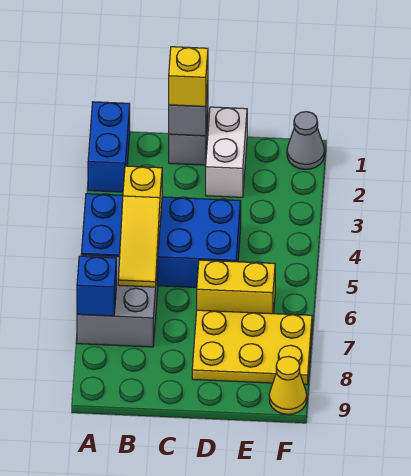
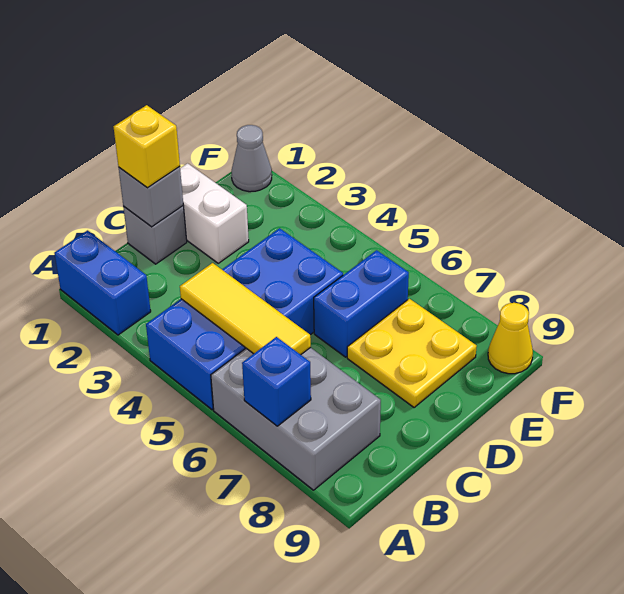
grey 2x2 brick [77,255,158,347] -> grey 2x3 brick [211,348,381,490]
yellow 1x3 slope [118,166,162,287] -> yellow 1x3 tile [180,263,311,355]
yellow 1x2 brick [197,260,275,314] -> blue 1x2 brick [314,250,409,357]
yellow 2x3 plate [192,310,312,385] -> yellow 2x2 plate [347,299,477,408]

